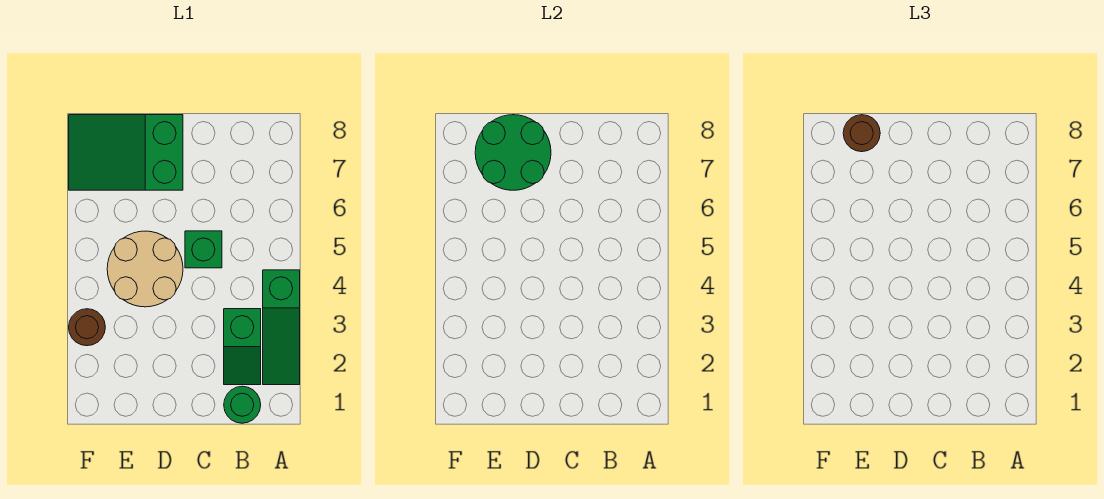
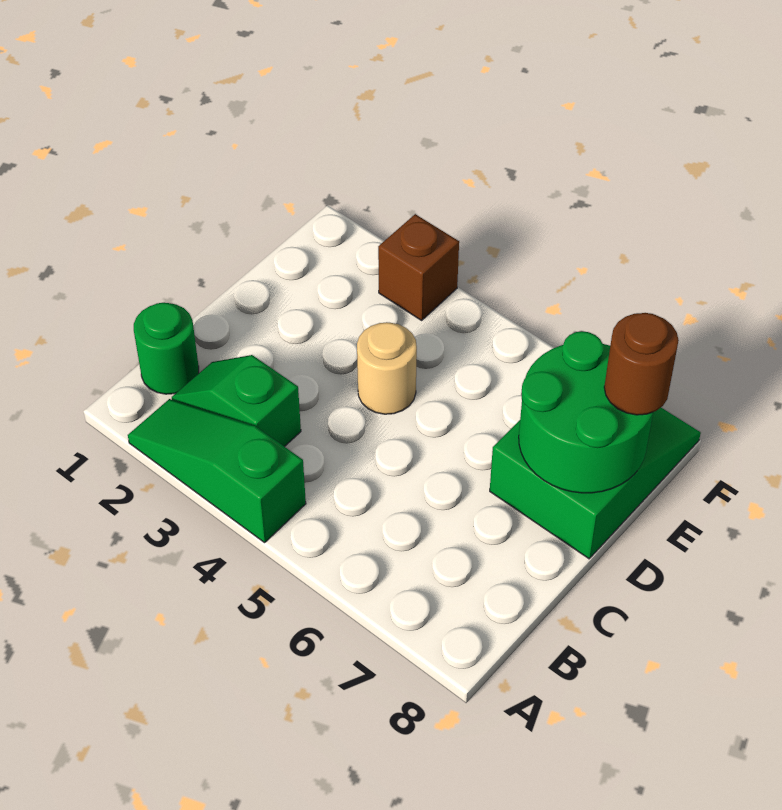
green 1x1 brick [185,231,222,268] -> none
tan 2x2 round brick [107,231,183,307] -> tan 1x1 round brick [357,322,417,414]
brown 1x1 round brick [69,309,105,346] -> brown 1x1 brick [378,214,459,320]

